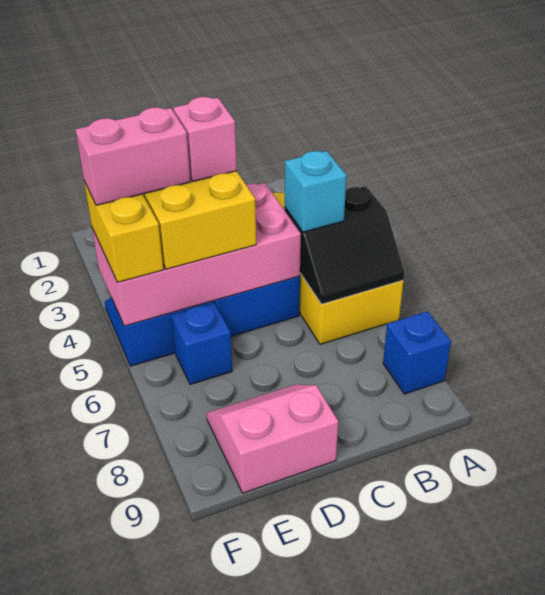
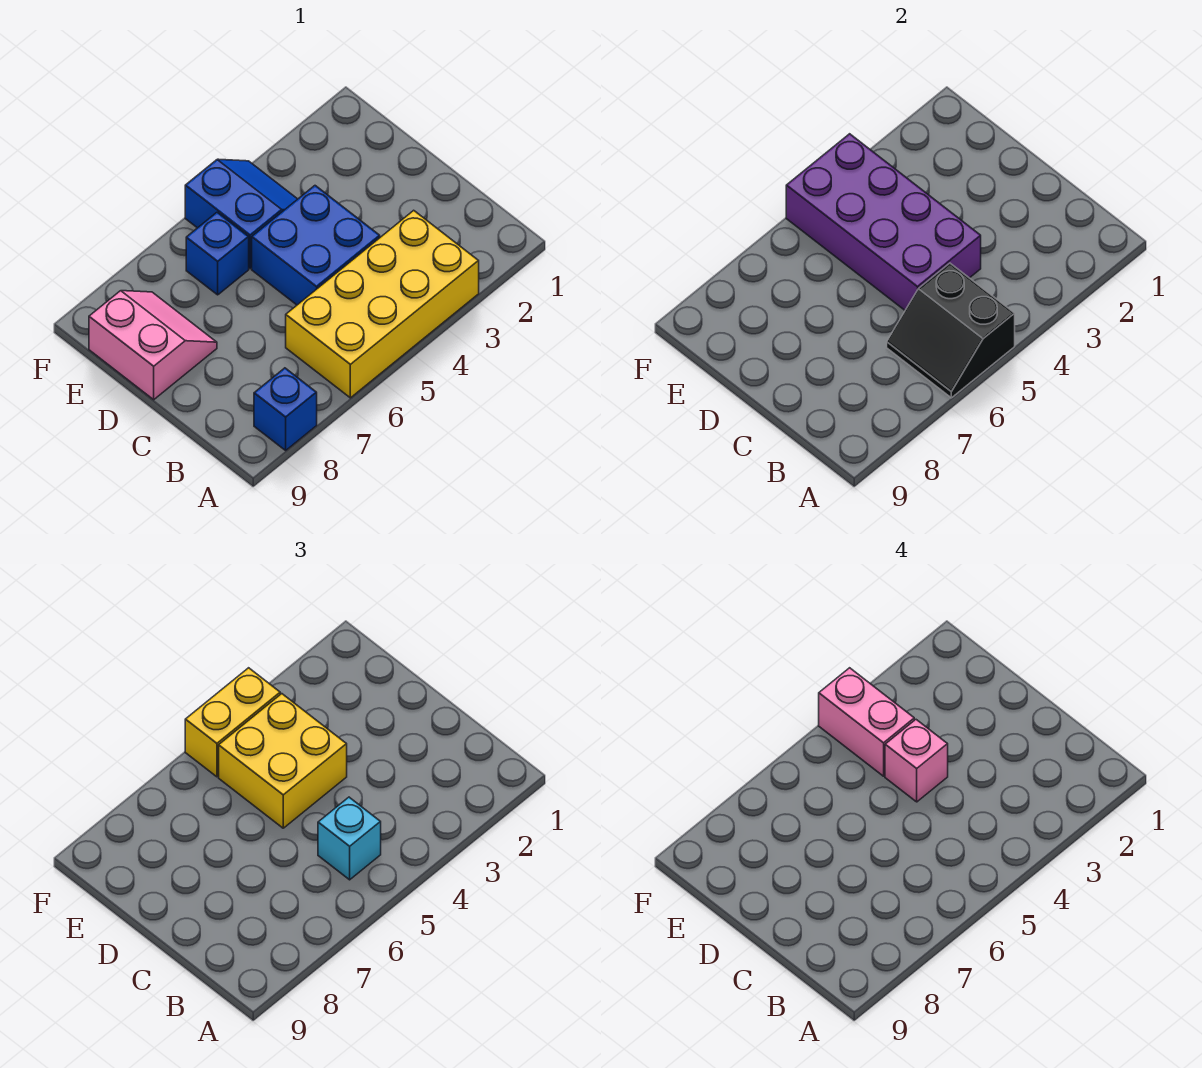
pink 2x4 brick [92,183,301,326] -> purple 2x4 brick [786,134,981,310]

